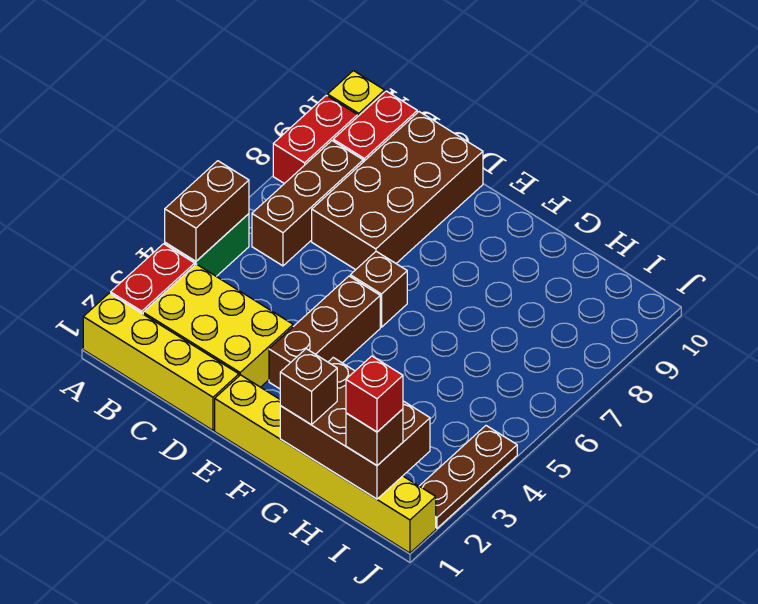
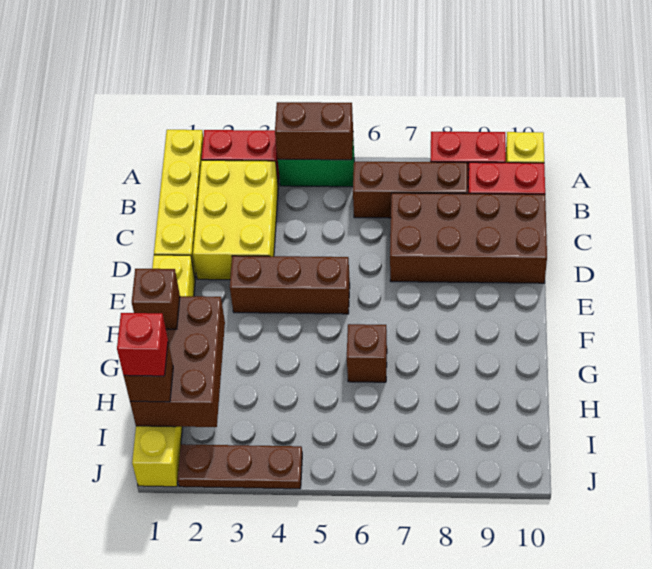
brown 1x1 brick [350,251,407,327] -> brown 1x1 brick moved to [347,324,387,382]

